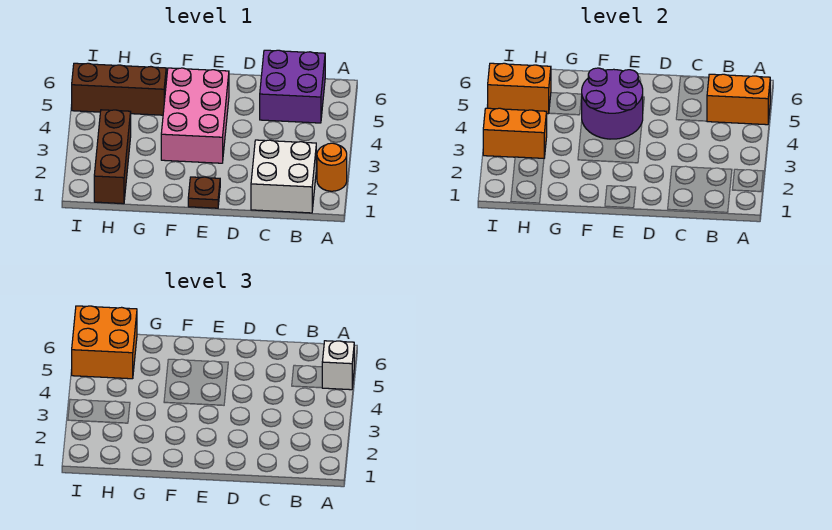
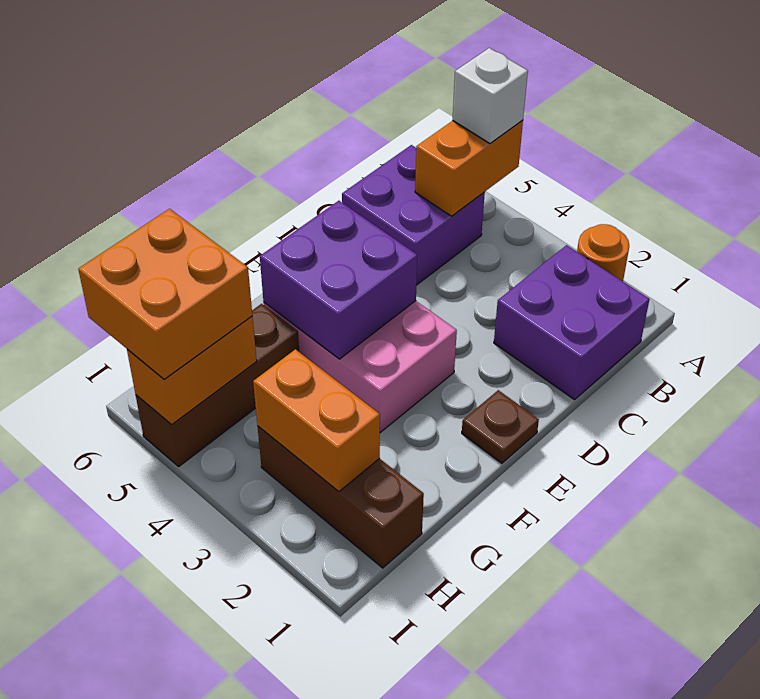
white 2x2 brick [251,140,316,213] -> purple 2x2 brick [494,245,649,400]
purple 2x2 round brick [581,68,643,139] -> purple 2x2 brick [260,201,417,359]
orange 1x2 brick [483,108,547,158] -> orange 1x2 brick turned to [253,349,380,492]

